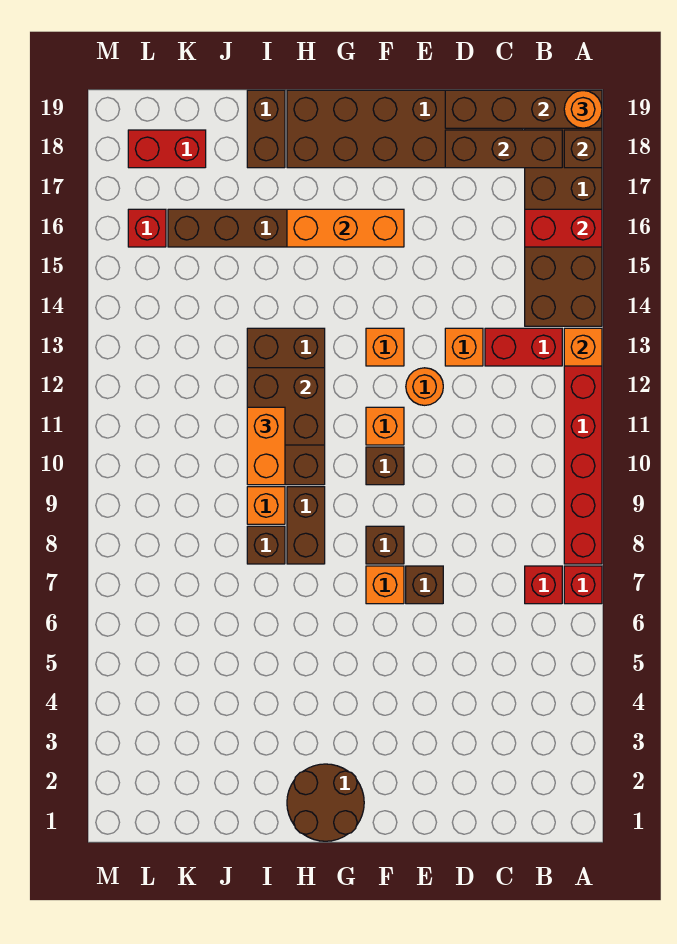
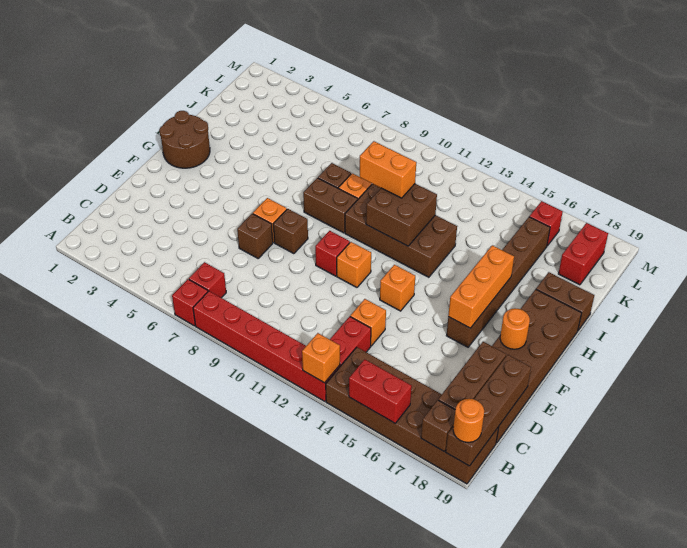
red 1x2 brick [525,209,602,247] -> red 1x2 brick turned to [349,359,412,423]
orange 1x1 round brick [406,368,443,405] -> orange 1x1 round brick moved to [500,308,530,349]
brown 1x1 brick [366,447,404,485] -> red 1x1 brick [315,231,350,276]

